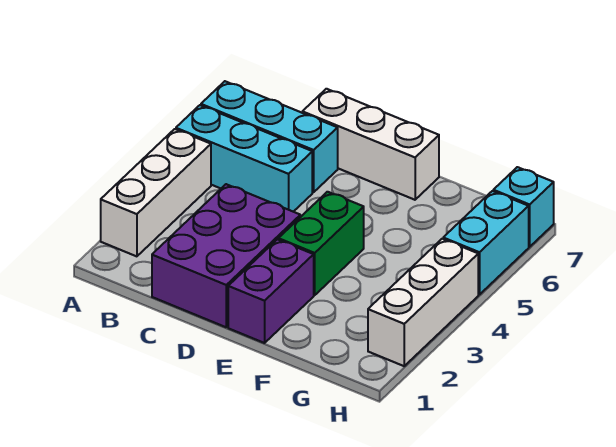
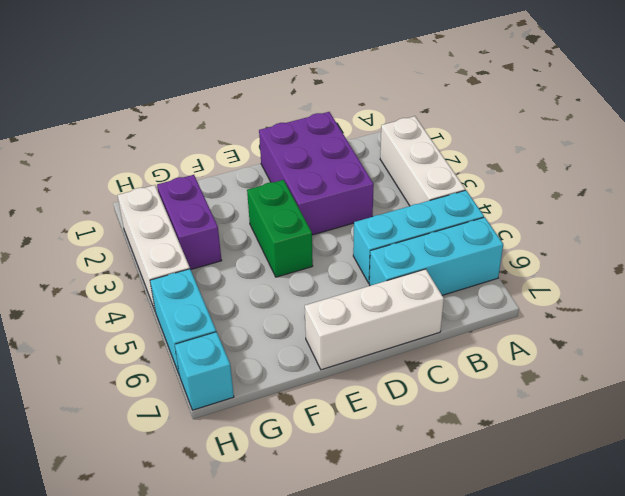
purple 1x2 brick [228,239,314,343] -> purple 1x2 brick moved to [157,175,222,269]

